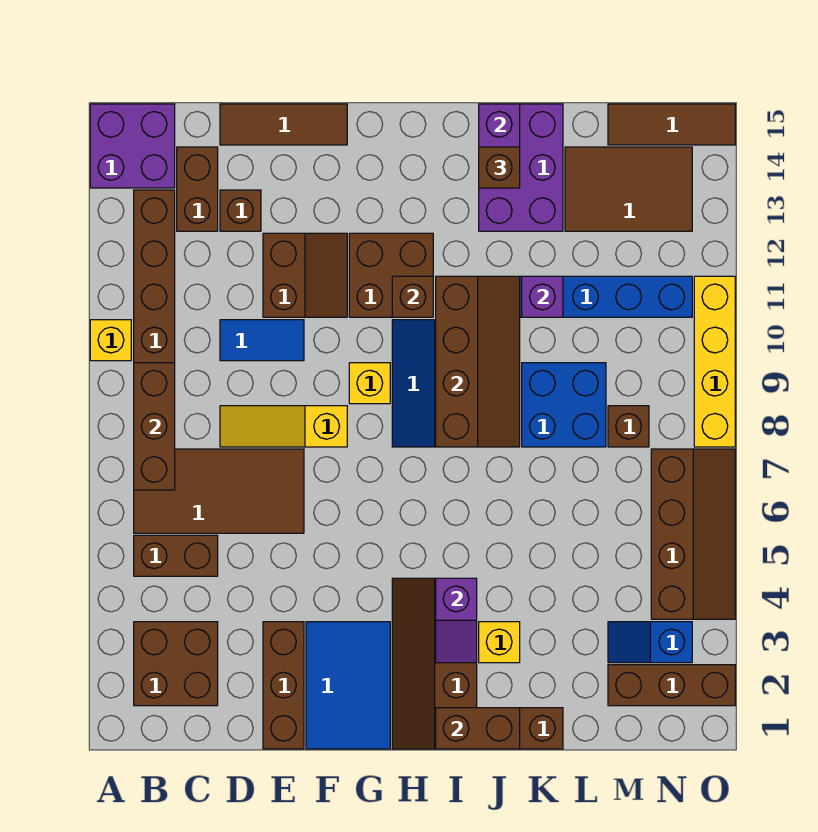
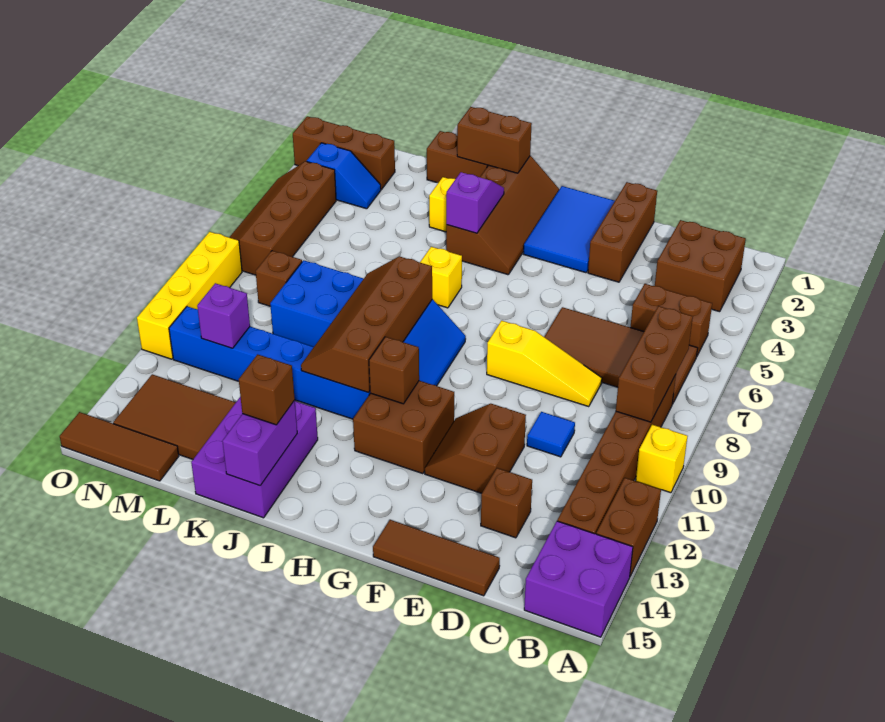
brown 1x2 brick [177,147,218,231] -> brown 1x2 brick moved to [596,478,661,576]
blue 1x2 tile [220,320,304,361] -> blue 1x1 tile [527,412,575,457]
yellow 1x1 brick [349,363,390,404] -> yellow 1x1 brick moved to [420,247,462,308]
purple 1x1 brick [522,276,563,317] -> purple 1x1 brick moved to [197,283,250,348]

